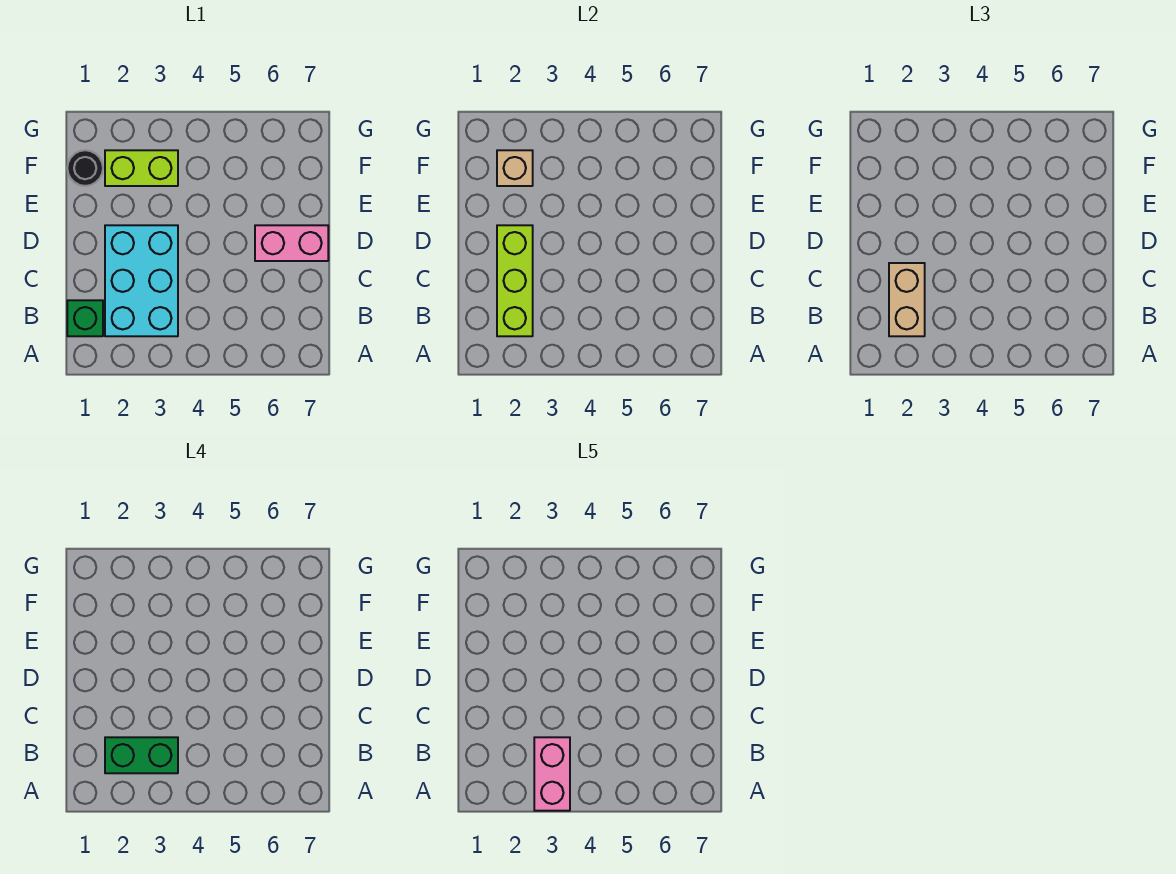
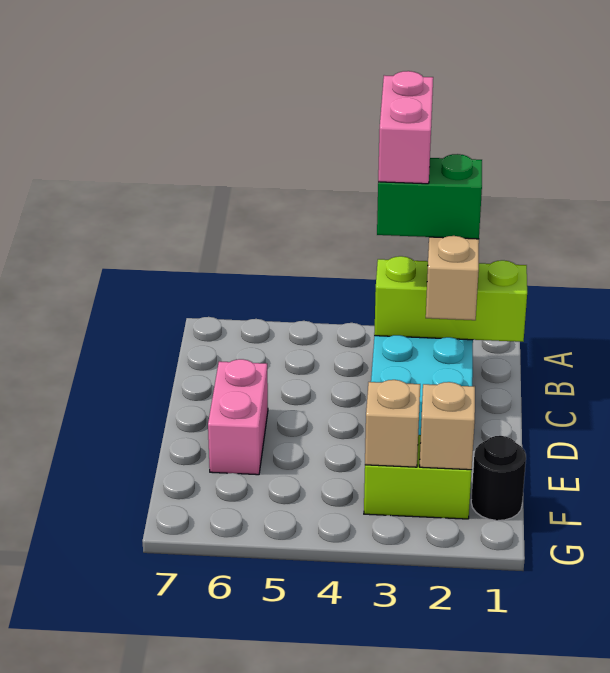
green 1x1 brick [67,300,103,336] -> none
lime 1x3 brick [497,225,533,336] -> lime 1x3 brick turned to [374,256,527,342]
pink 1x2 brick [255,225,328,261] -> pink 1x2 brick turned to [208,359,268,475]
none -> tan 1x1 brick [365,380,420,467]

